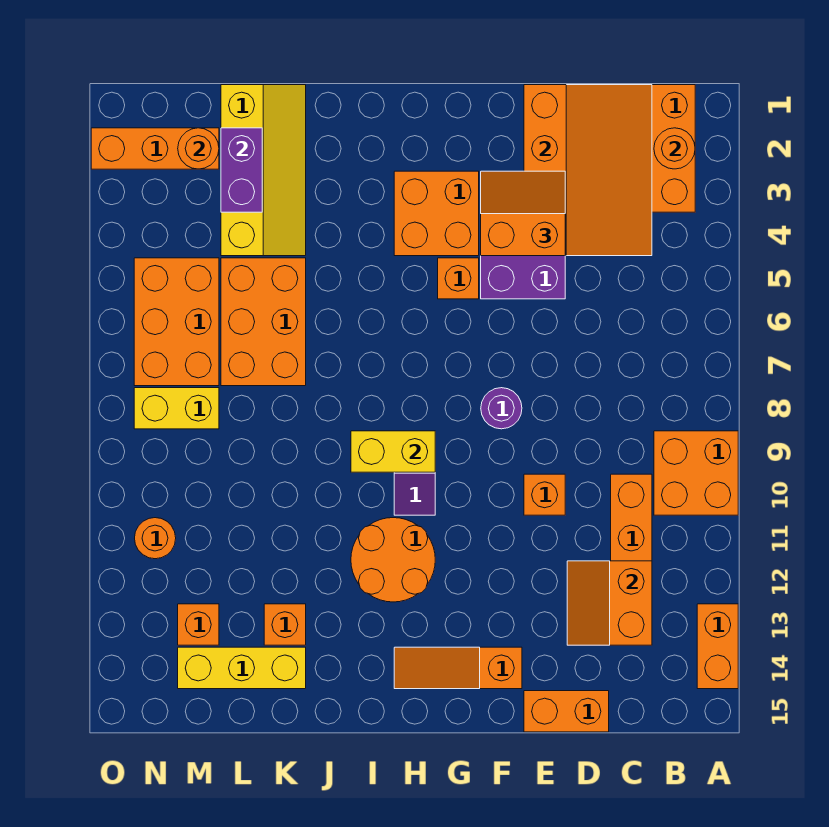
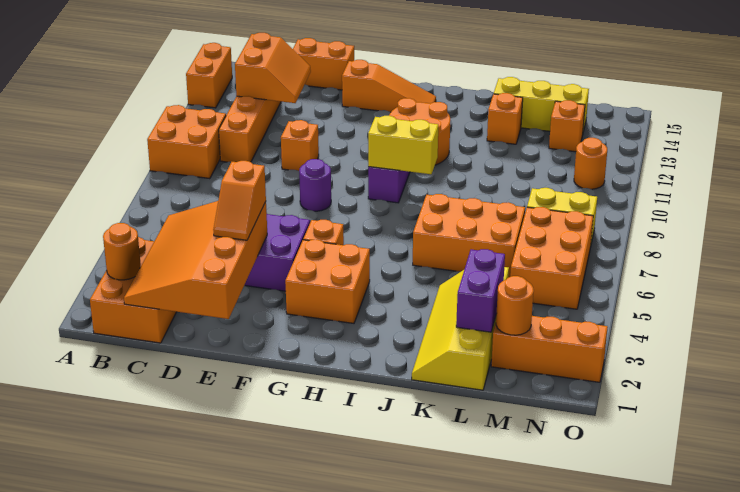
orange 2x2 slope [481,171,565,256] -> orange 1x2 slope [213,161,266,240]
orange 2x3 brick [221,258,306,386] -> orange 2x3 brick turned to [413,194,525,277]

